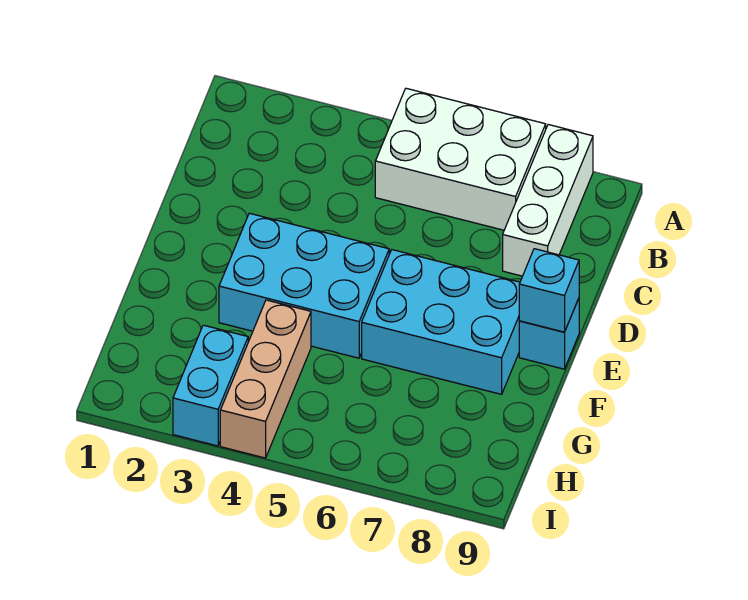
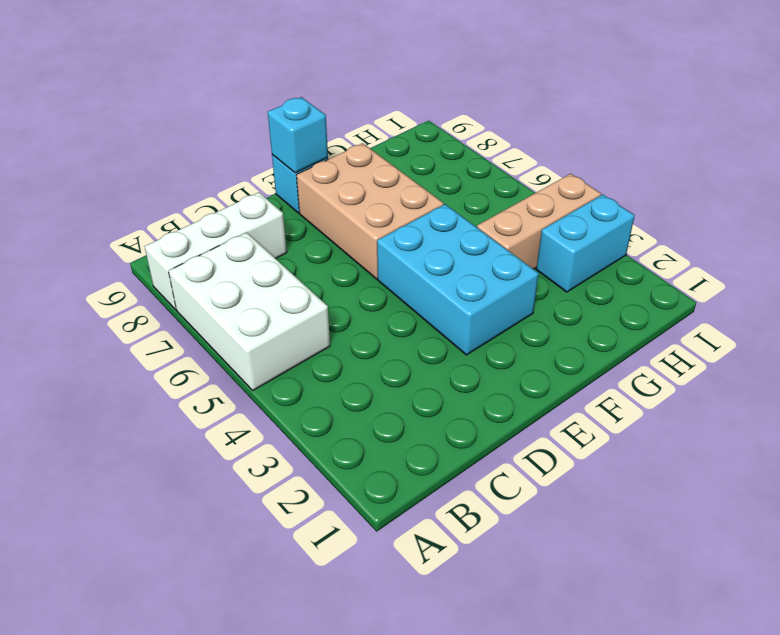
cyan 2x3 brick [362,250,520,394] -> tan 2x3 brick [297,143,444,279]

